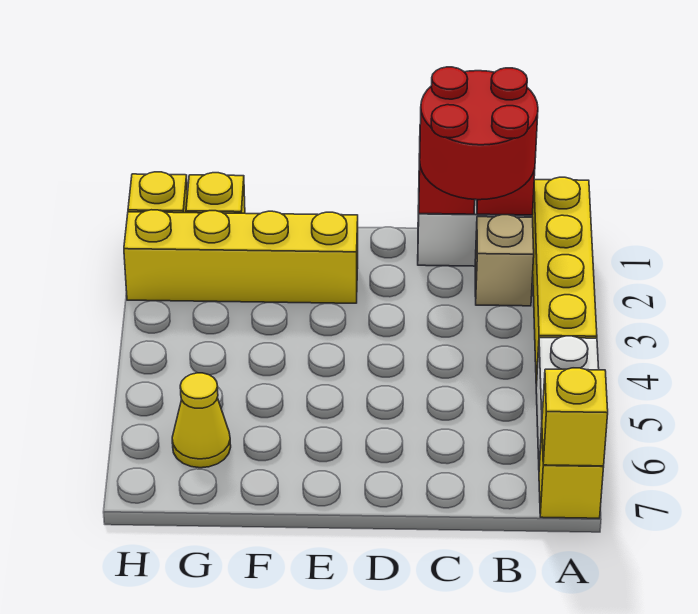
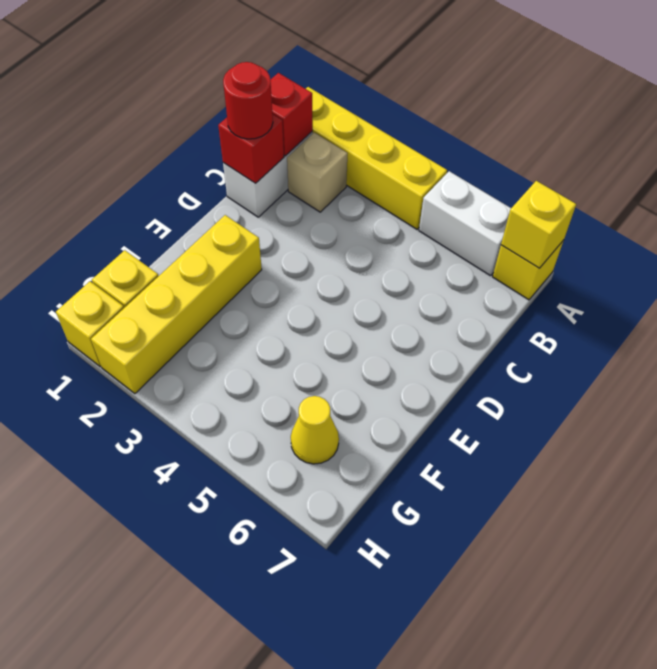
red 2x2 round brick [420,67,538,200] -> red 1x1 round brick [223,62,273,139]

